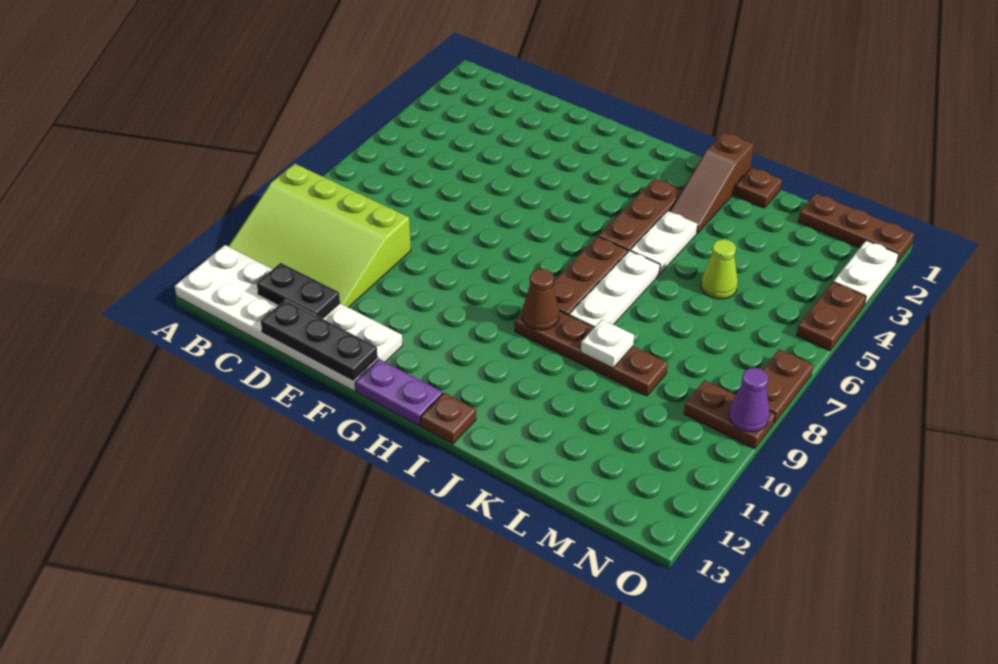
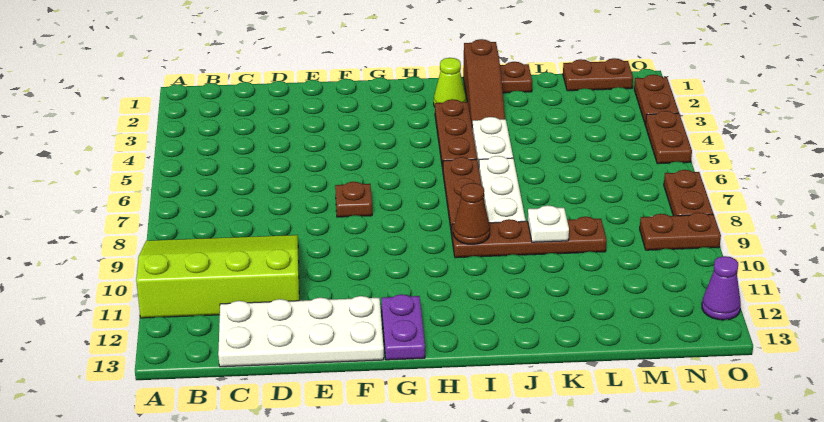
lime 3x4 slope [228,164,411,308] -> lime 3x4 slope turned to [136,235,299,318]
white 2x6 plate [175,245,403,391] -> white 2x4 plate [218,296,384,367]
black 1x2 plate [257,263,340,319] -> none
black 1x3 plate [261,300,378,380] -> none
purple 1x2 plate [355,359,443,426] -> purple 1x2 plate turned to [382,294,425,360]
brown 1x1 plate [421,393,476,444] -> brown 1x1 plate moved to [335,182,372,217]
lime 1x1 cone [701,239,738,299] -> lime 1x1 cone moved to [434,58,466,107]
brown 1x3 plate [798,194,914,263] -> brown 1x2 plate [563,58,633,91]
white 1x2 plate [834,240,899,306] -> brown 1x2 plate [634,75,679,125]
purple 1x1 cone [729,368,769,432] -> purple 1x1 cone moved to [702,256,741,320]

